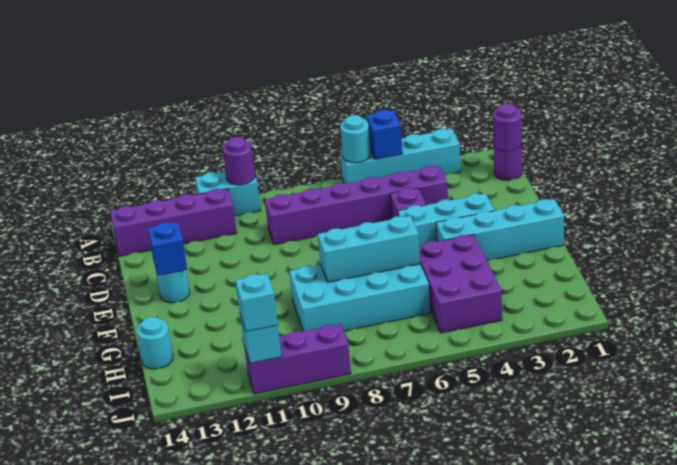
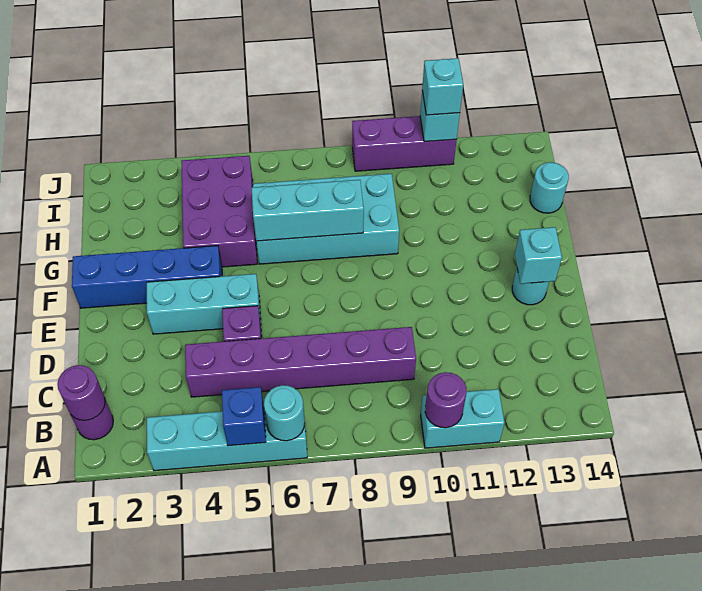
purple 1x4 brick [110,189,237,256] -> none
blue 1x1 brick [148,222,187,275] -> cyan 1x1 brick [515,227,562,284]
cyan 1x4 brick [436,199,564,261] -> blue 1x4 brick [72,246,222,308]

